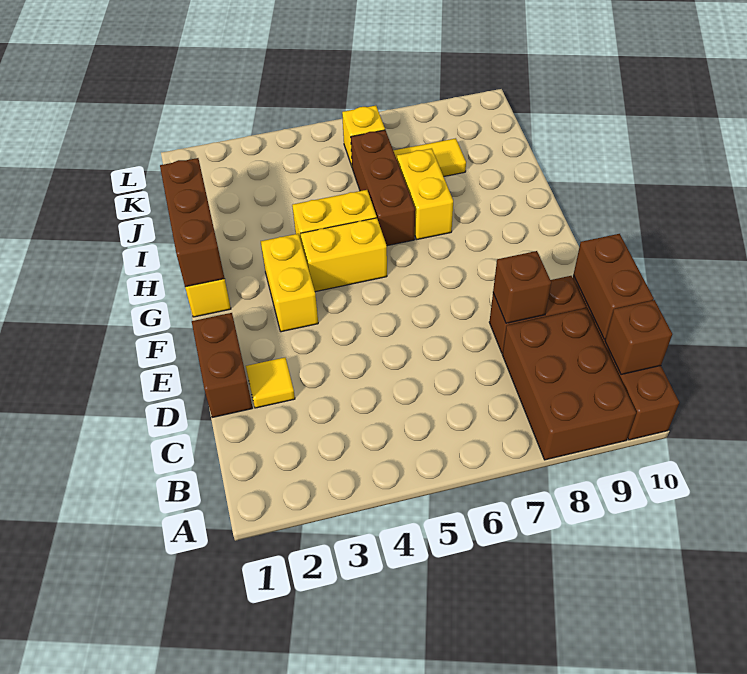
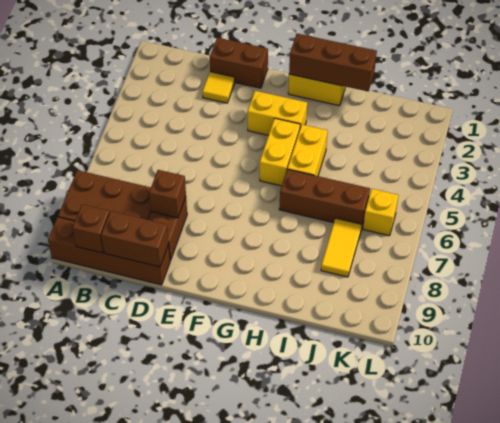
yellow 1x2 brick [397,148,453,240] -> none

